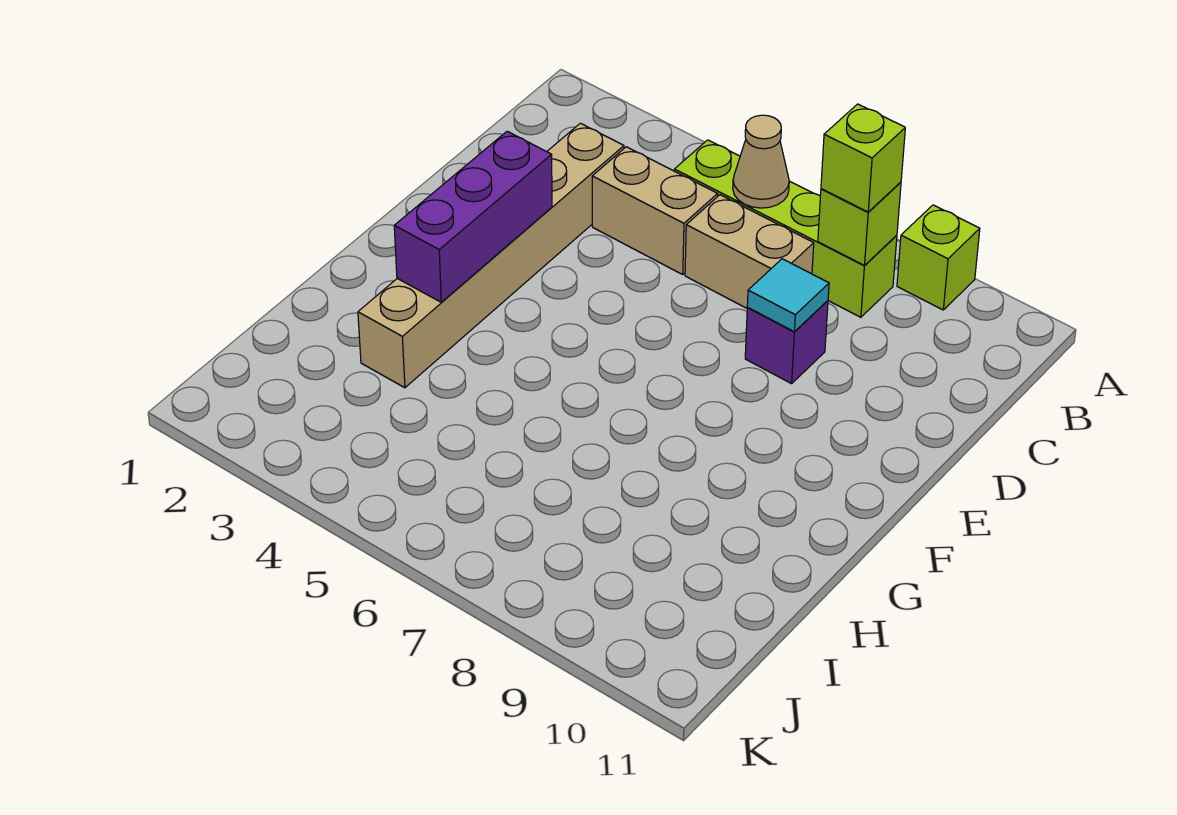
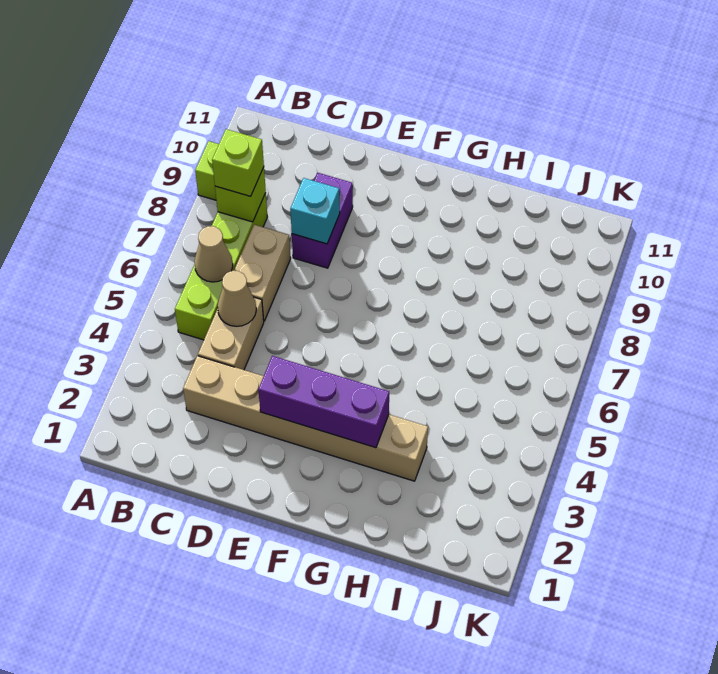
none -> tan 1x1 cone [218,271,256,326]
purple 1x1 brick [745,301,828,384] -> purple 1x2 brick [292,173,353,268]
cyan 1x1 tile [747,259,829,332] -> cyan 1x1 brick [290,178,340,244]

